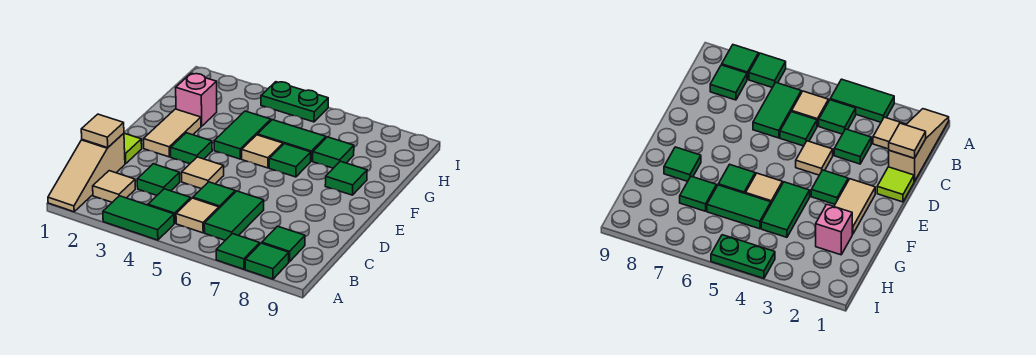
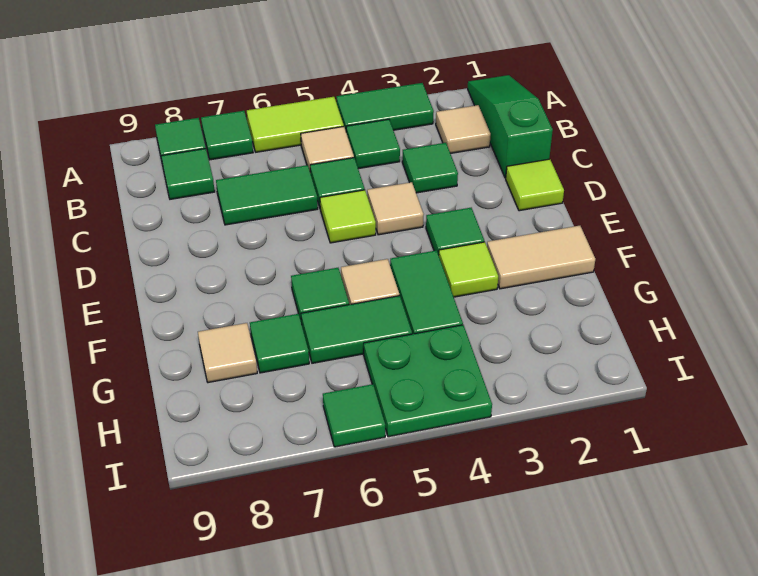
tan 1x3 slope [48,133,125,212] -> green 1x3 slope [468,75,553,178]
none -> lime 1x2 tile [247,97,344,152]
green 1x2 tile [204,191,264,240] -> green 1x2 tile turned to [216,165,318,225]
tan 1x1 tile [81,114,124,148] -> tan 1x1 tile moved to [198,323,257,383]
none -> lime 1x1 tile [320,190,376,243]
tan 1x2 tile [143,109,201,157] -> tan 1x2 tile turned to [487,226,595,289]
none -> lime 1x1 tile [439,242,498,297]
green 1x1 tile [325,161,367,195] -> green 1x1 tile moved to [323,384,385,447]
pink 1x1 brick [176,73,217,126] -> none
green 1x2 plate [261,82,328,122] -> green 2x2 plate [364,325,492,437]

